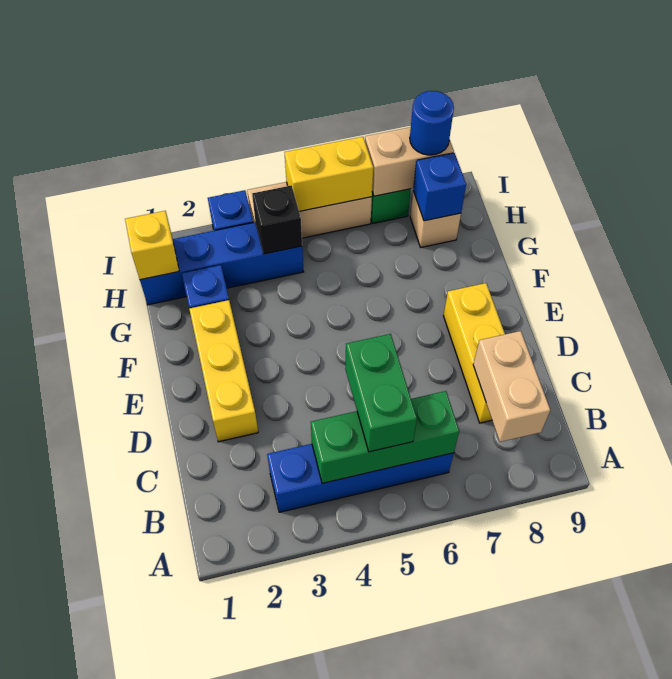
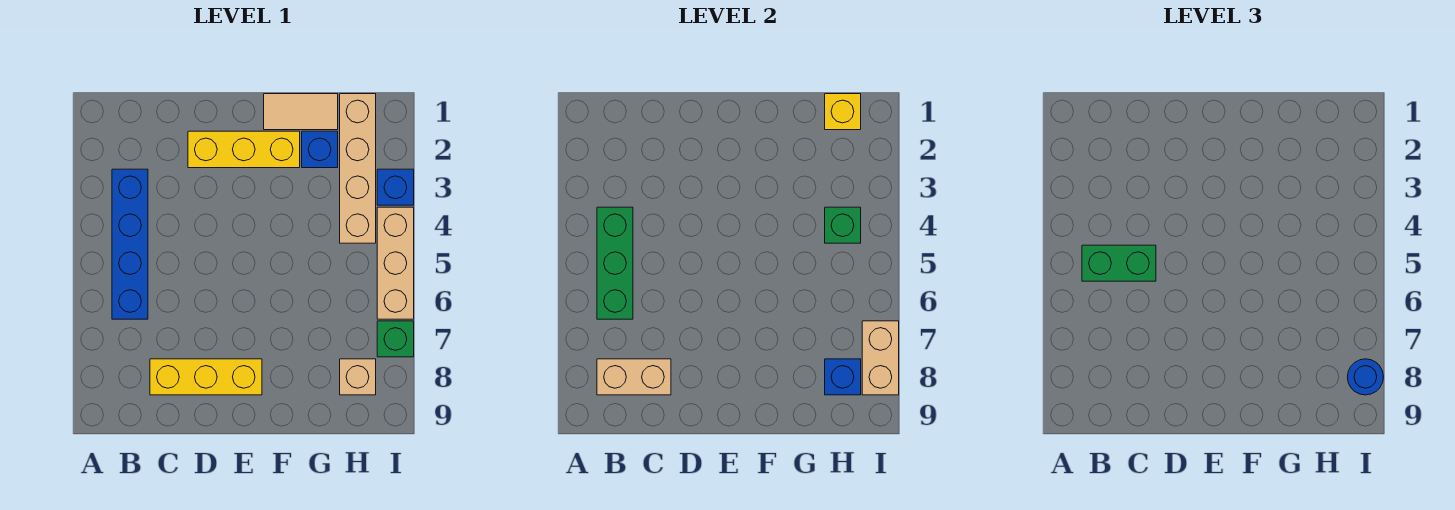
none -> tan 1x2 tile [264,94,338,130]
blue 1x4 brick [140,222,304,305] -> tan 1x4 brick [340,94,376,243]
black 1x1 brick [252,185,302,254] -> green 1x1 brick [825,207,861,243]
yellow 1x2 brick [285,137,373,211] -> none

